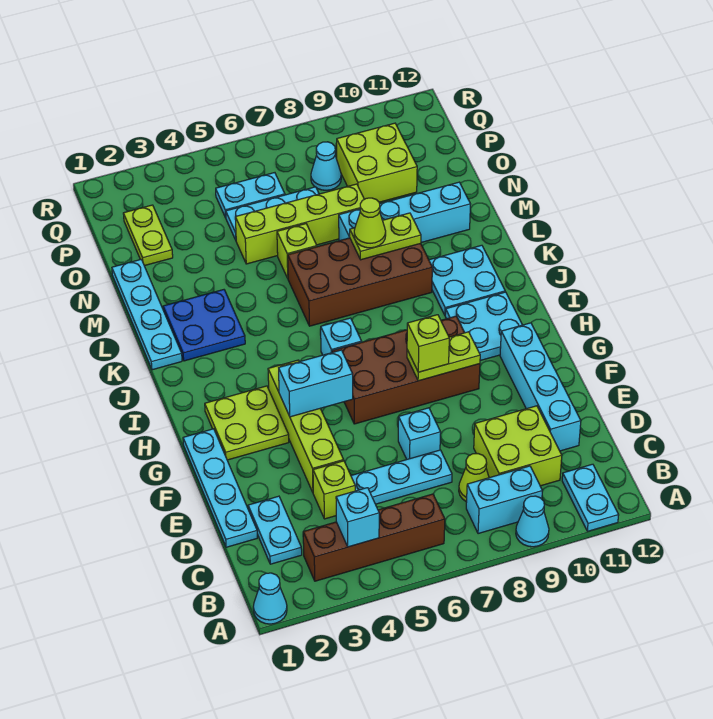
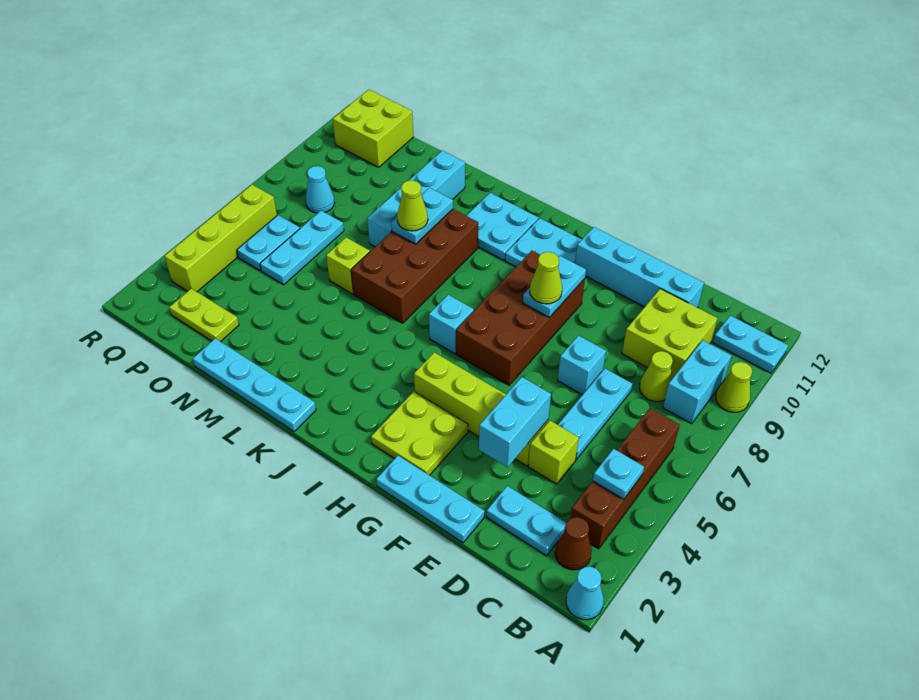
cyan 1x1 cone [516,496,549,547] -> lime 1x1 cone [716,362,752,412]
none -> brown 1x1 cone [555,517,592,570]
cyan 1x1 brick [336,488,379,547] -> cyan 1x1 plate [593,449,644,499]
cyan 1x4 plate [183,429,257,547] -> cyan 1x3 plate [376,456,484,543]
cyan 1x2 brick [279,350,353,417] -> cyan 1x2 brick moved to [479,377,551,467]
lime 1x2 plate [407,332,480,381] -> cyan 1x2 plate [523,256,586,317]
lime 1x1 brick [407,315,449,372] -> lime 1x1 cone [530,252,562,304]
blue 2x2 plate [163,290,245,361] -> none
lime 1x2 plate [350,213,421,260] -> cyan 1x2 plate [391,188,453,244]
lime 1x4 brick [235,184,364,264] -> lime 1x4 brick moved to [164,185,277,292]
lime 2x2 brick [337,123,417,202] -> lime 2x2 brick moved to [333,90,413,167]

